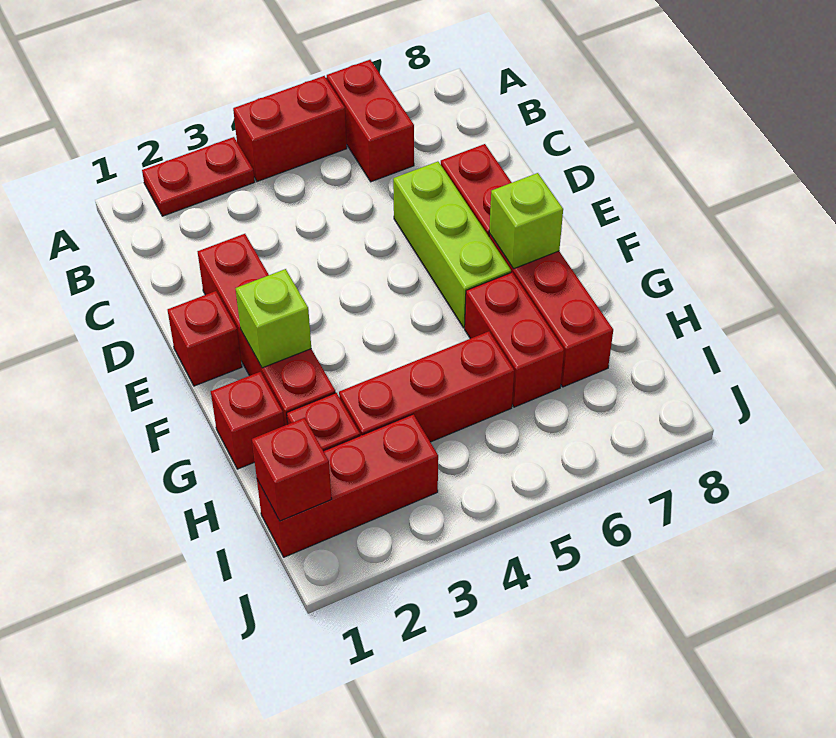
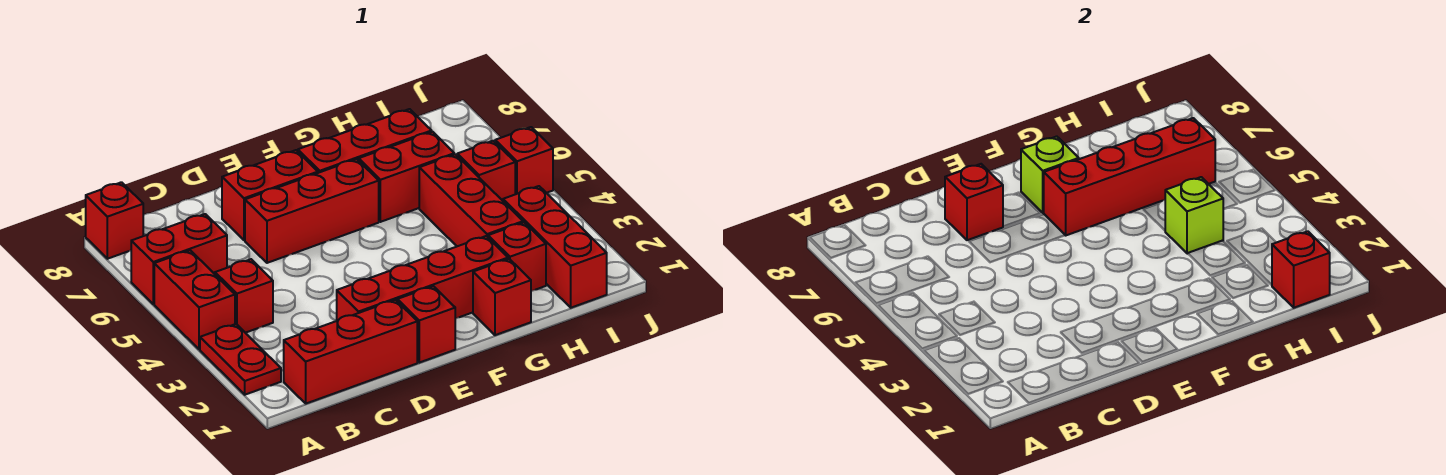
none -> red 1x1 brick [86,182,143,259]
none -> red 1x3 brick [284,300,417,404]
none -> red 1x1 brick [215,259,273,333]
lime 1x3 brick [393,161,511,328] -> red 1x3 brick [245,159,379,263]
none -> red 1x1 brick [945,164,1003,240]
lime 1x1 brick [236,269,311,368] -> lime 1x1 brick moved to [1165,177,1223,254]
none -> red 1x4 brick [1044,118,1215,235]
none -> red 1x1 brick [457,141,515,201]
none -> red 1x1 brick [495,127,553,194]

